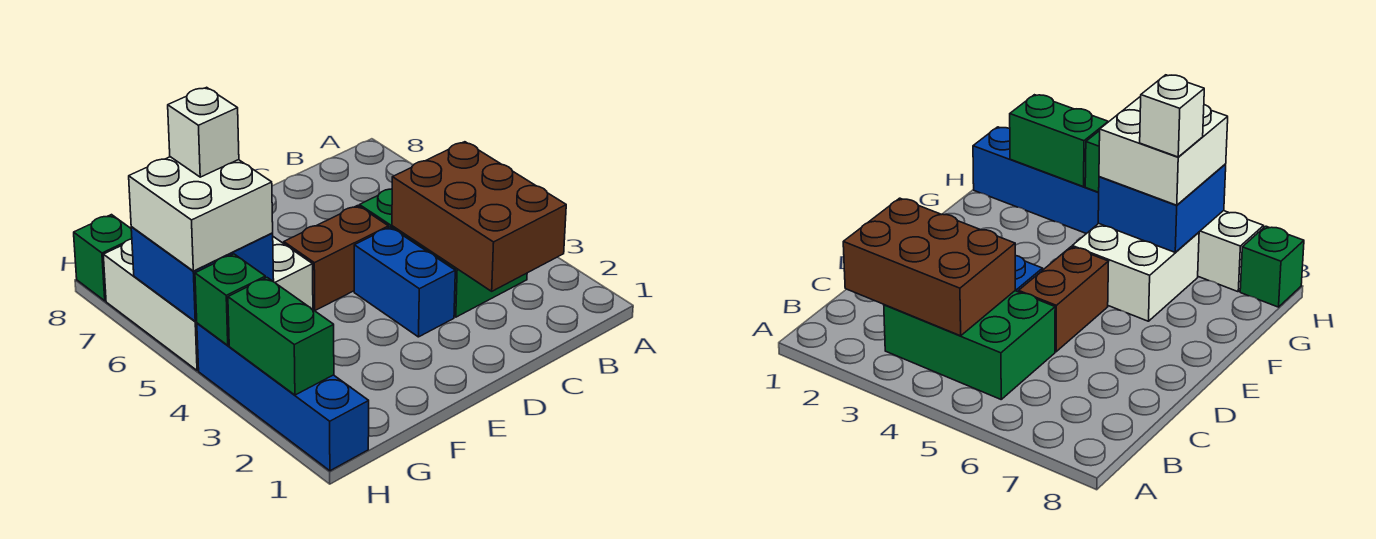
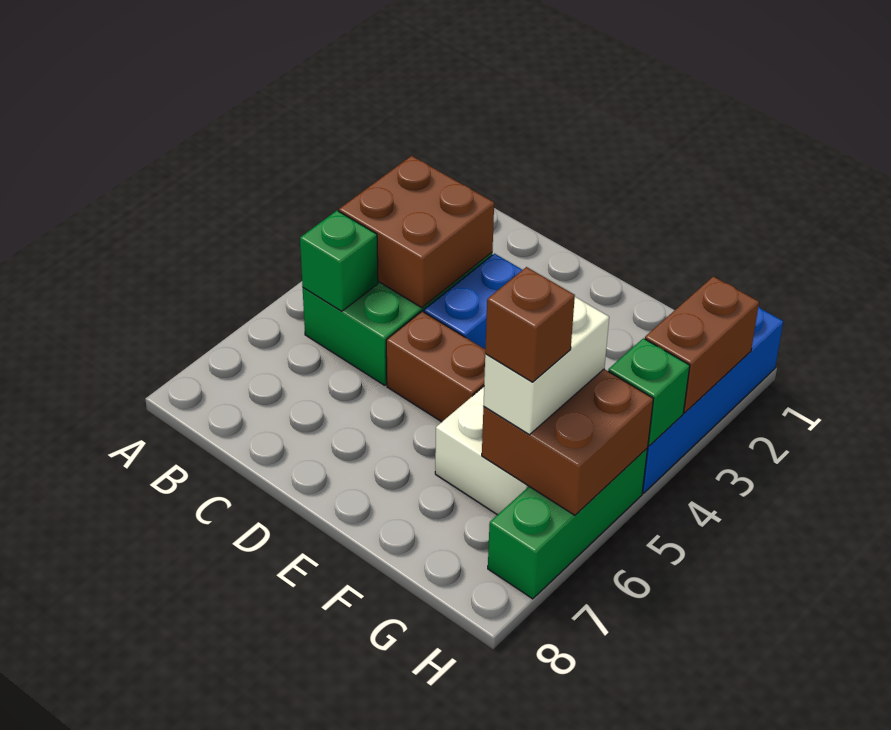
brown 2x3 brick [392,142,566,291] -> brown 2x2 brick [339,156,494,308]
blue 2x2 brick [131,227,274,321] -> brown 2x2 brick [482,369,653,515]
white 2x2 brick [129,157,273,271] -> white 1x2 brick [483,297,609,435]
white 1x1 brick [168,87,239,177] -> brown 1x1 brick [485,267,575,382]
green 1x2 brick [228,278,334,395] -> brown 1x2 brick [645,276,759,413]
white 1x3 brick [103,239,199,371] -> green 1x3 brick [488,449,647,599]
green 1x1 brick [74,215,132,301] -> green 1x1 brick moved to [300,211,378,311]

